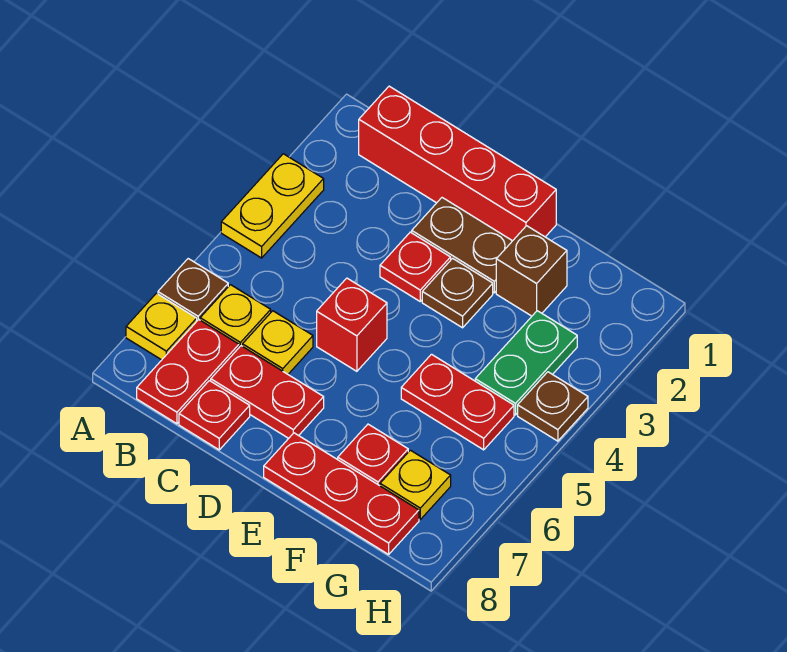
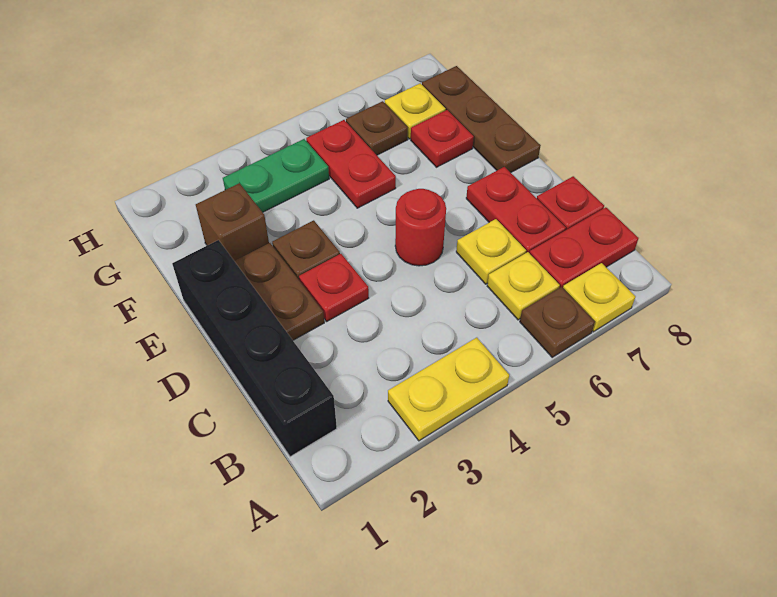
red 1x4 brick [359,86,556,241] -> black 1x4 brick [172,240,337,457]
red 1x1 brick [317,278,387,371] -> red 1x1 round brick [395,189,446,266]
red 1x3 plate [264,433,419,554] -> brown 1x3 plate [422,66,541,173]
brown 1x1 plate [518,372,588,441] -> brown 1x1 plate moved to [346,101,408,155]

